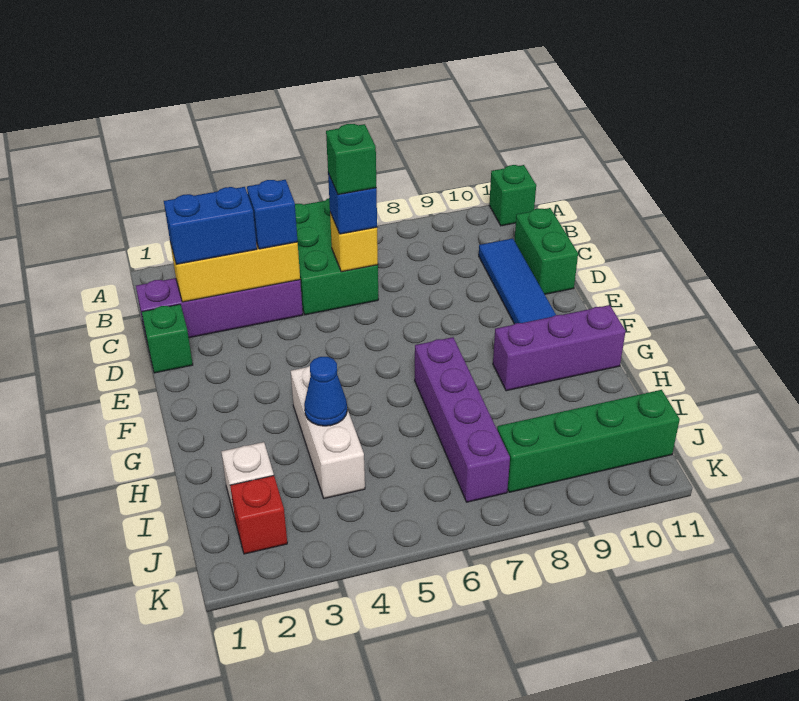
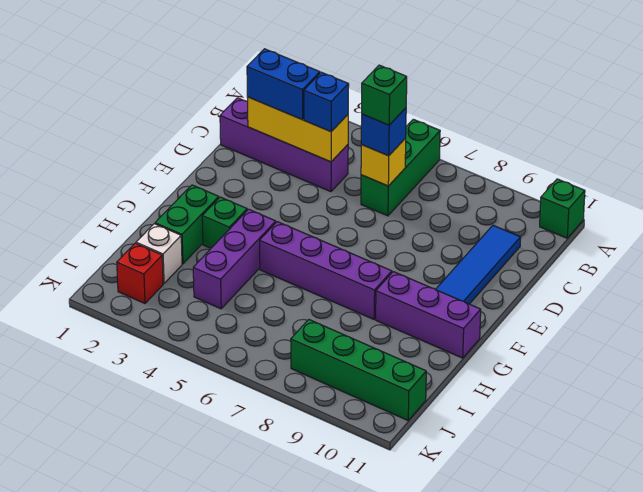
green 2x3 brick [295,198,378,315] -> green 1x3 brick [361,119,440,216]
green 1x2 brick [514,208,578,294] -> green 1x2 brick moved to [155,185,219,264]
green 1x1 brick [142,304,193,373] -> green 1x1 brick moved to [202,197,247,248]
white 1x3 brick [291,366,365,498] -> purple 1x3 brick [193,209,276,309]
purple 1x4 brick [415,337,510,502] -> purple 1x4 brick turned to [260,222,392,319]
blue 1x1 cone [304,357,347,426] -> none

